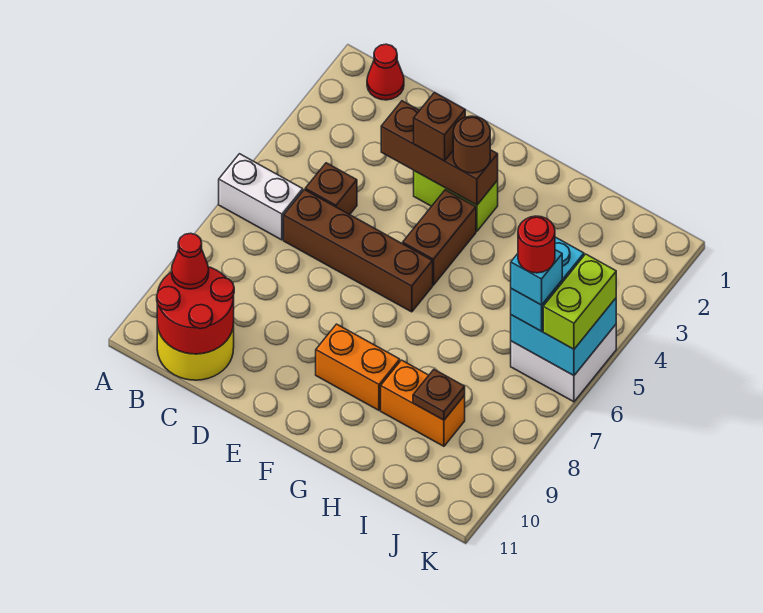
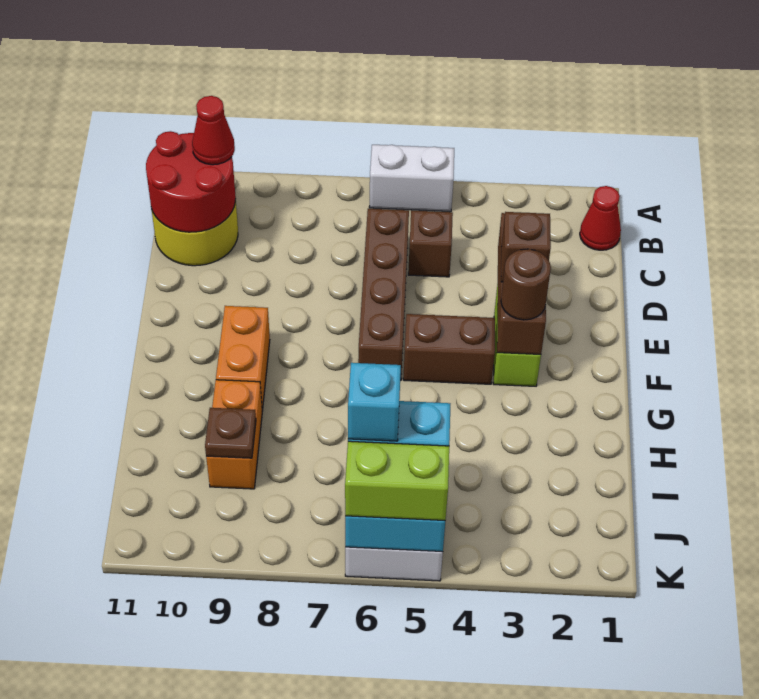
white 1x2 brick [219,154,303,240] -> white 1x2 brick turned to [369,145,454,212]
red 1x1 round brick [518,216,555,273] -> none

